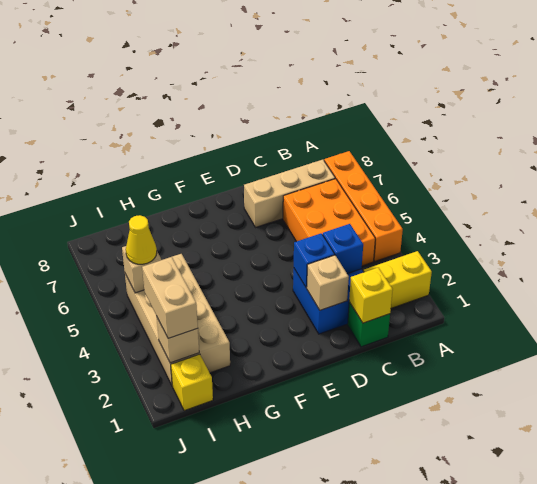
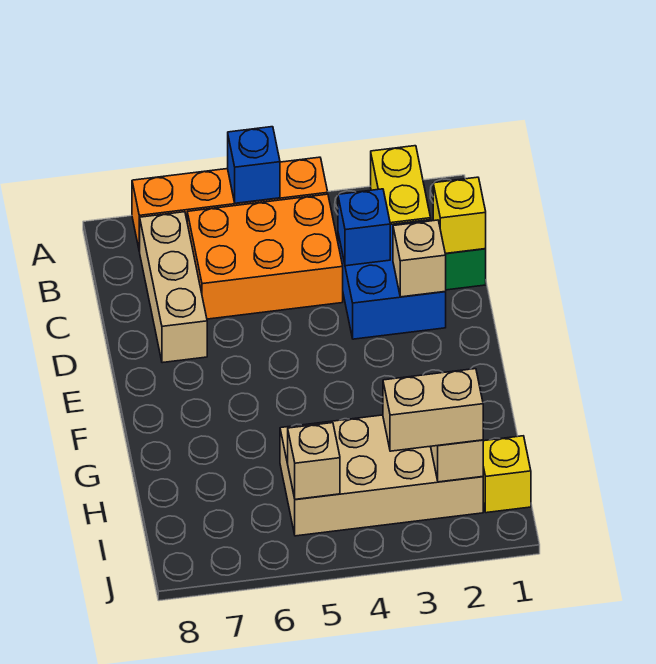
blue 1x1 brick [294,233,335,288] -> blue 1x1 brick moved to [228,127,280,203]
yellow 1x1 cone [126,215,157,264] -> none

